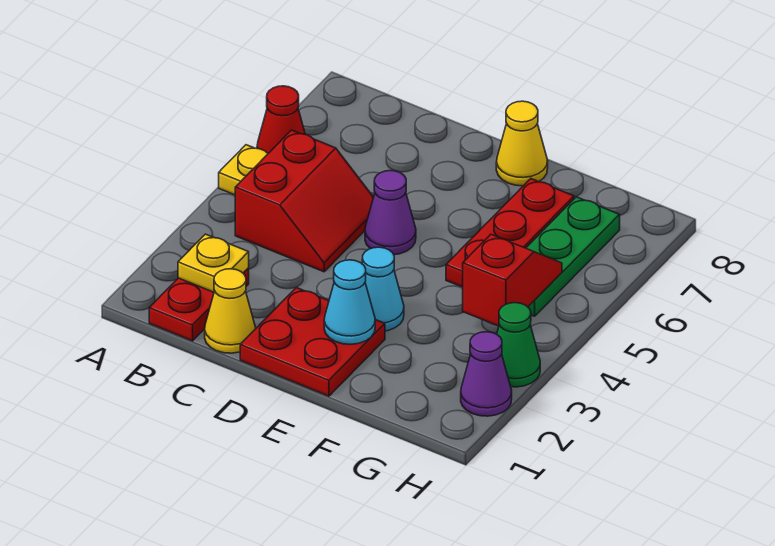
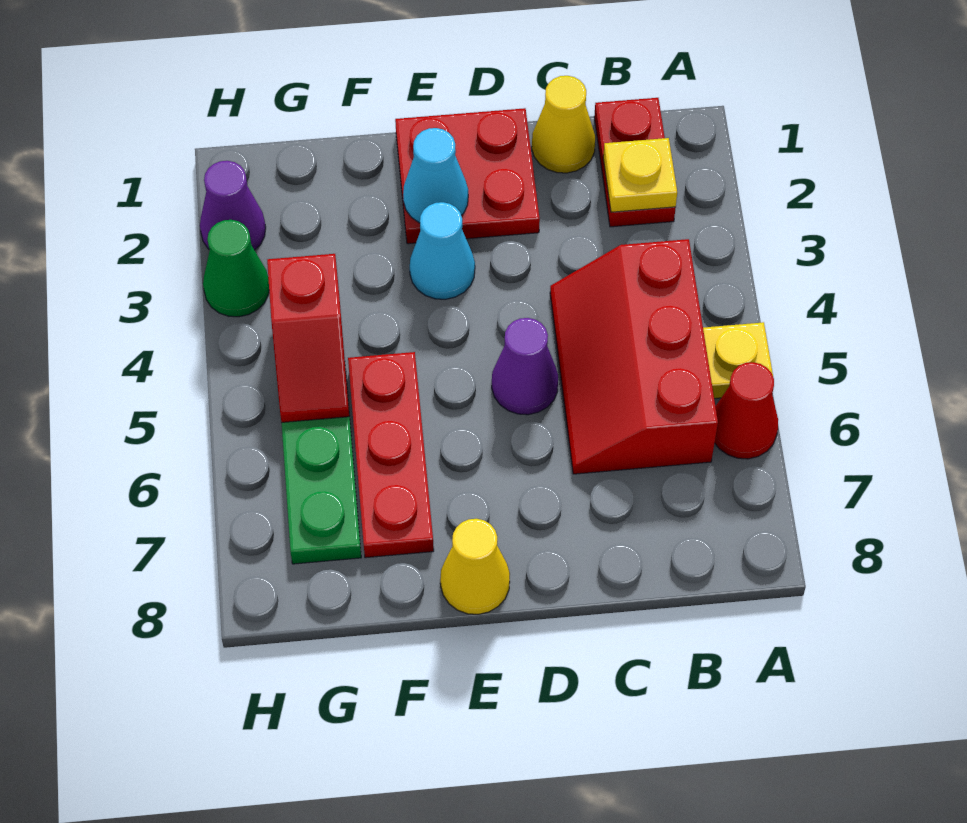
red 2x2 slope [235,130,373,272] -> red 2x3 slope [550,239,718,474]

